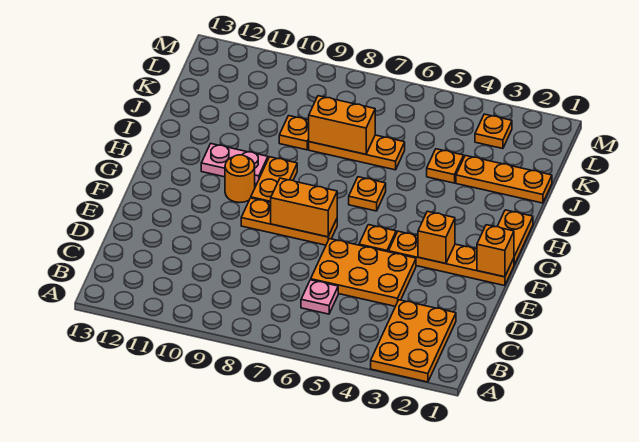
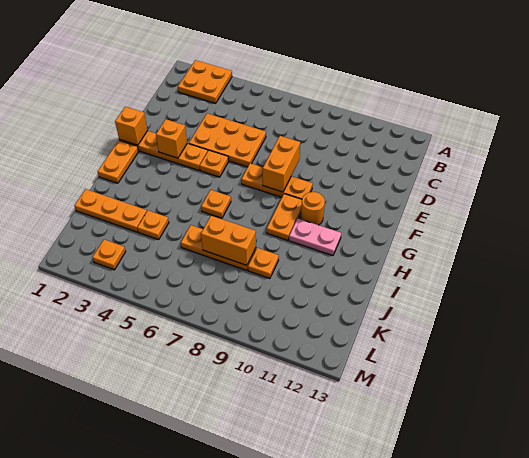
orange 2x3 plate [371,300,456,382] -> orange 2x2 plate [178,60,232,103]
pink 1x1 plate [301,280,338,314] -> none
orange 1x2 brick [271,178,337,237] -> orange 1x2 brick turned to [263,136,300,192]

